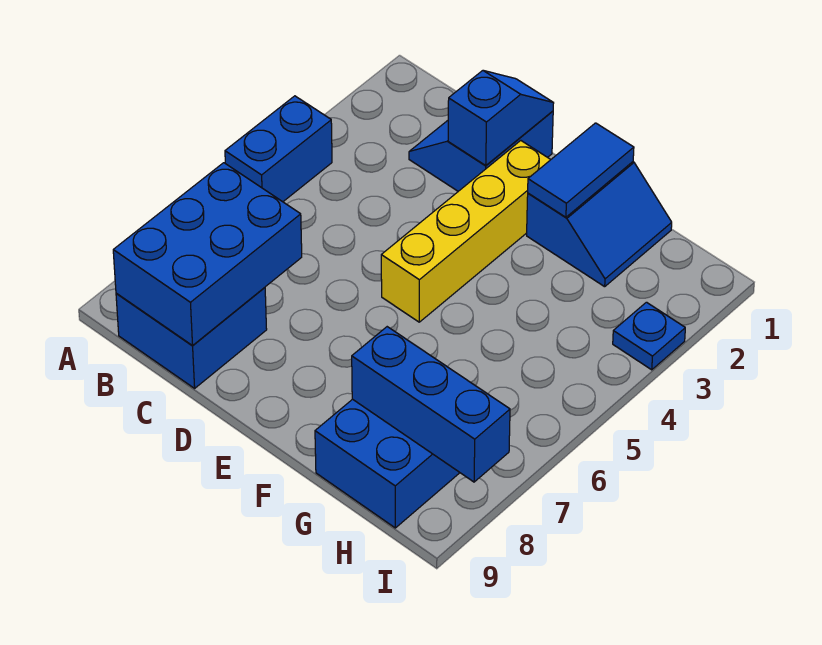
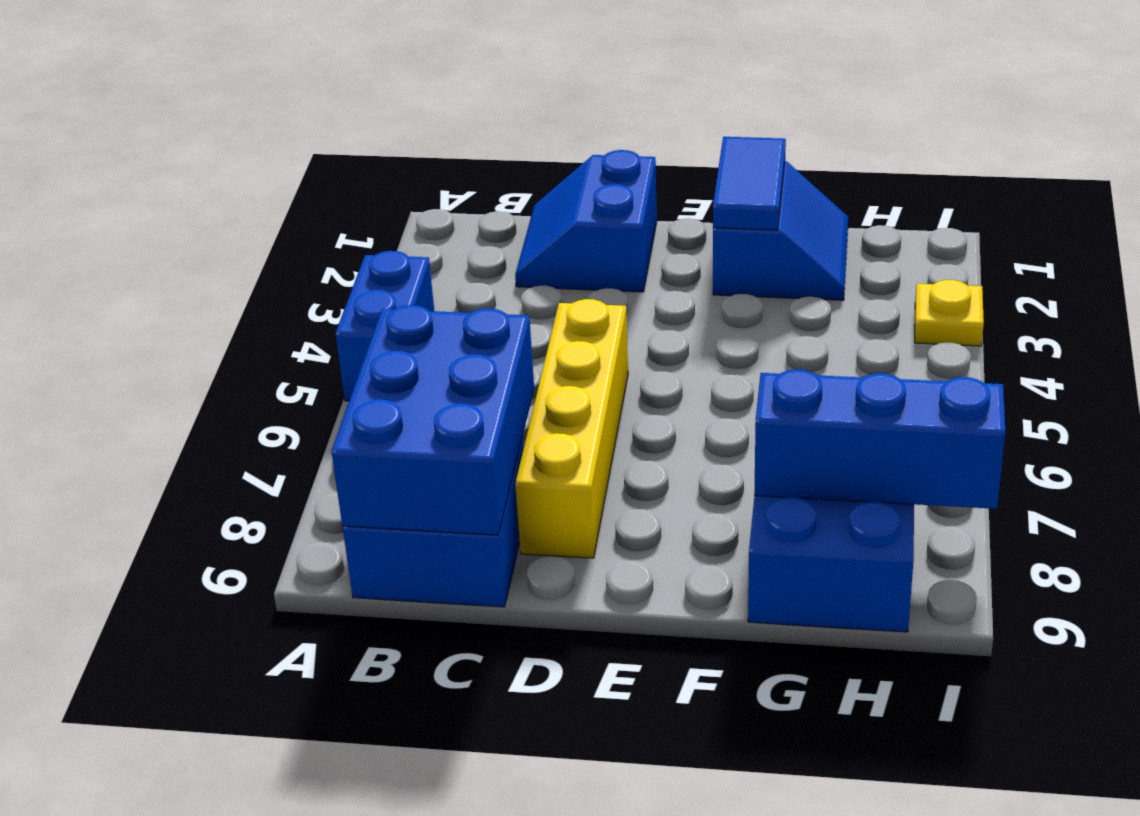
blue 1x2 slope [448,71,554,166] -> none
yellow 1x4 brick [381,141,551,322] -> yellow 1x4 brick moved to [515,299,628,558]
blue 1x1 plate [613,302,685,370] -> yellow 1x1 plate [915,280,984,346]

